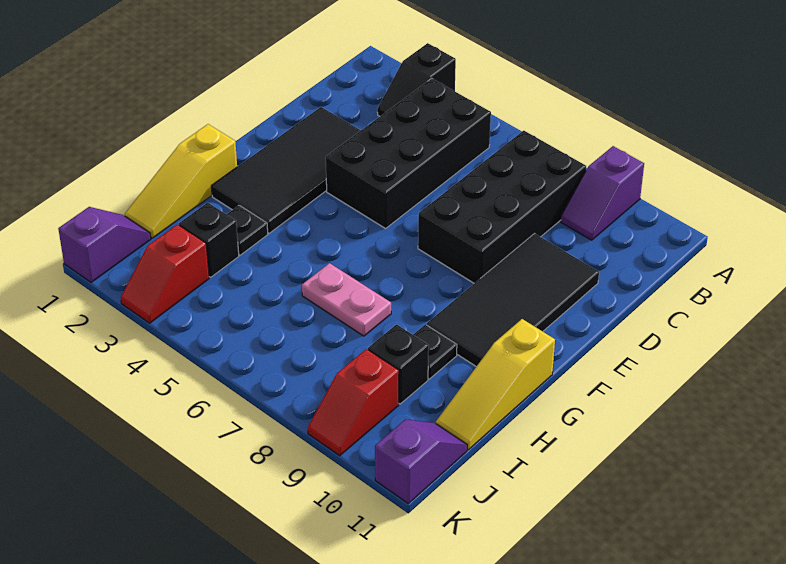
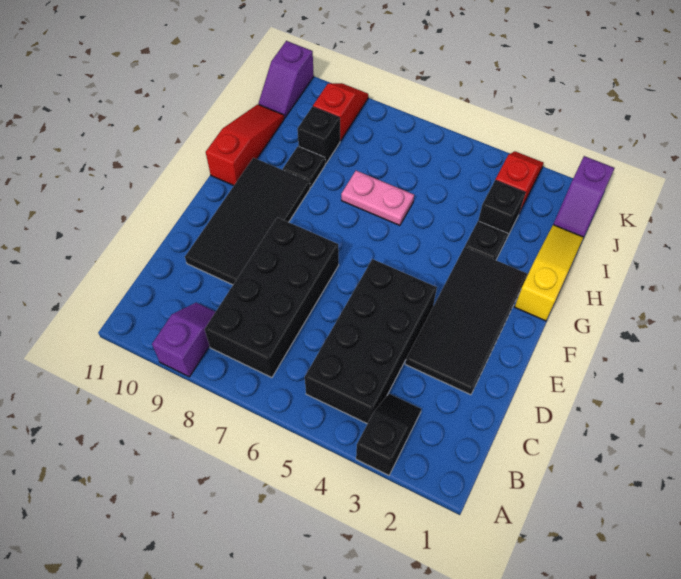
yellow 1x3 slope [436,319,555,450] -> red 1x3 slope [206,104,284,186]

